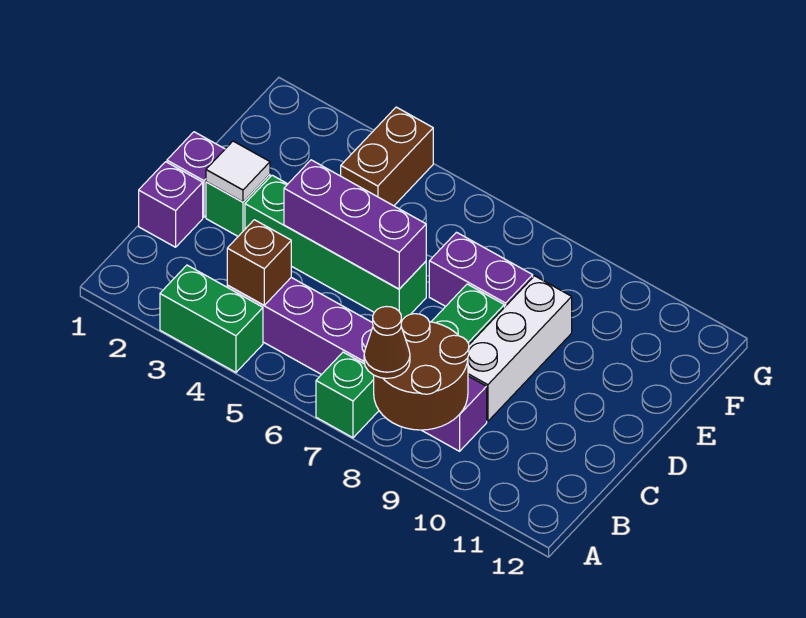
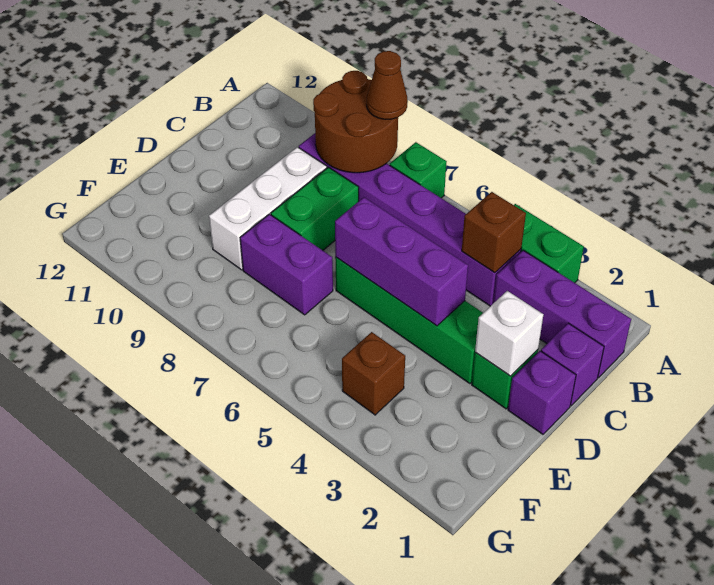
none -> purple 1x3 brick [493,250,631,378]
white 1x1 tile [206,141,270,202] -> white 1x1 brick [475,291,543,376]
brown 1x2 brick [341,107,433,206] -> brown 1x1 brick [342,332,405,415]

